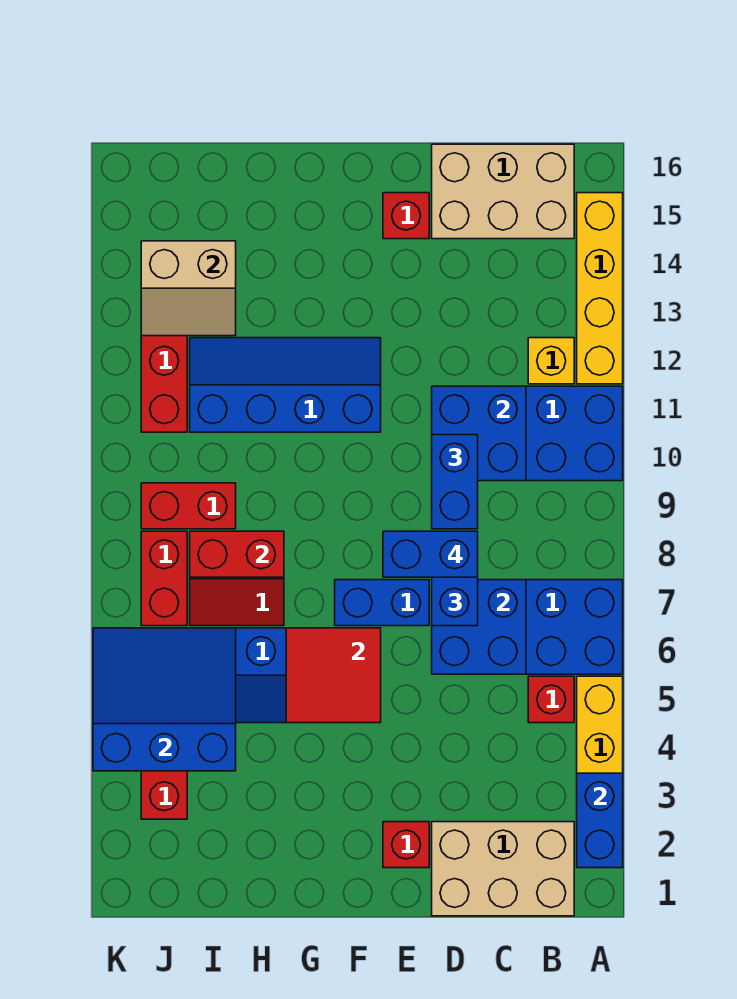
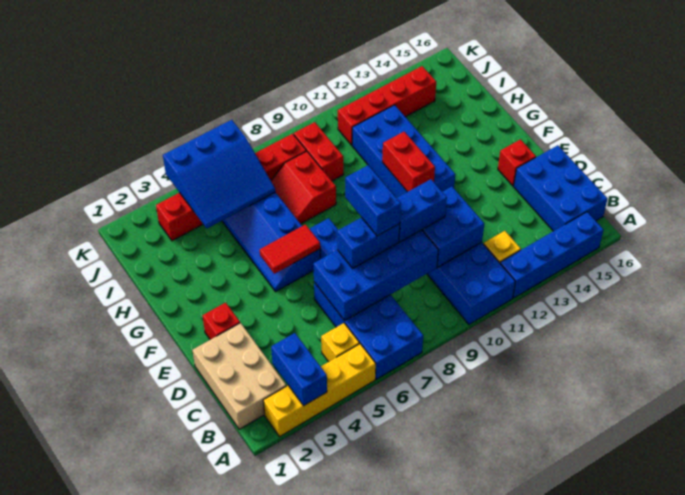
blue 1x2 brick [577,773,623,868] -> blue 1x2 brick turned to [271,333,327,406]
yellow 1x4 brick [577,193,623,384] -> blue 1x4 brick [500,212,604,298]
red 1x1 brick [528,676,574,723] -> yellow 1x1 brick [321,323,360,362]
tan 2x3 brick [432,144,574,239] -> blue 2x3 brick [514,145,607,231]
blue 2x2 brick [432,580,526,674] -> blue 2x4 brick [313,230,438,321]
red 2x2 tile [286,628,381,723] -> red 1x2 tile [260,224,320,274]
blue 2x4 slope [190,338,381,432] -> blue 2x4 brick [352,105,455,198]
red 1x2 brick [190,531,284,577] -> red 1x2 brick moved to [382,132,435,192]
blue 3x3 slope [93,628,236,771] -> blue 3x3 slope turned to [163,120,276,228]
tan 2x2 slope [141,241,236,336] -> none

